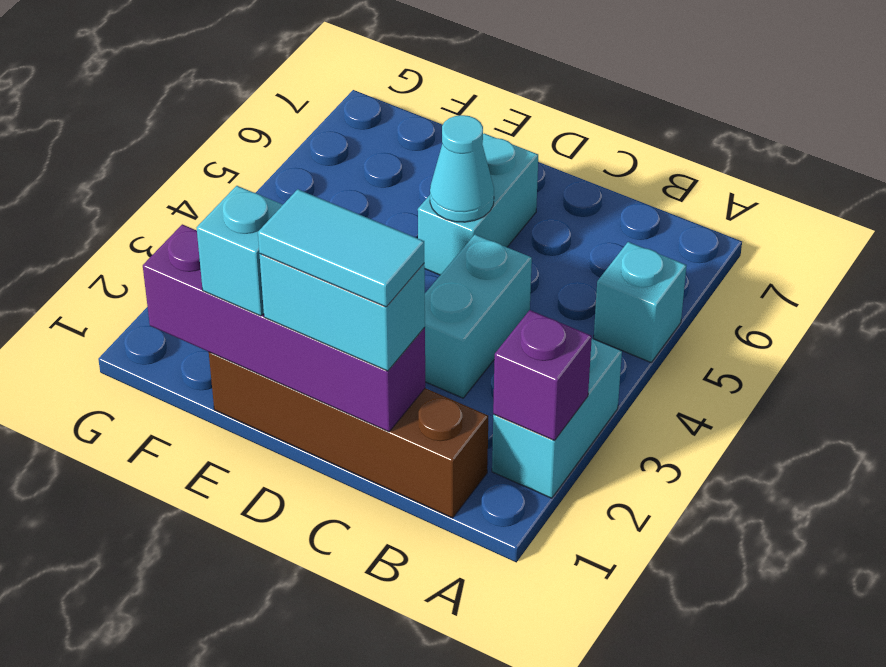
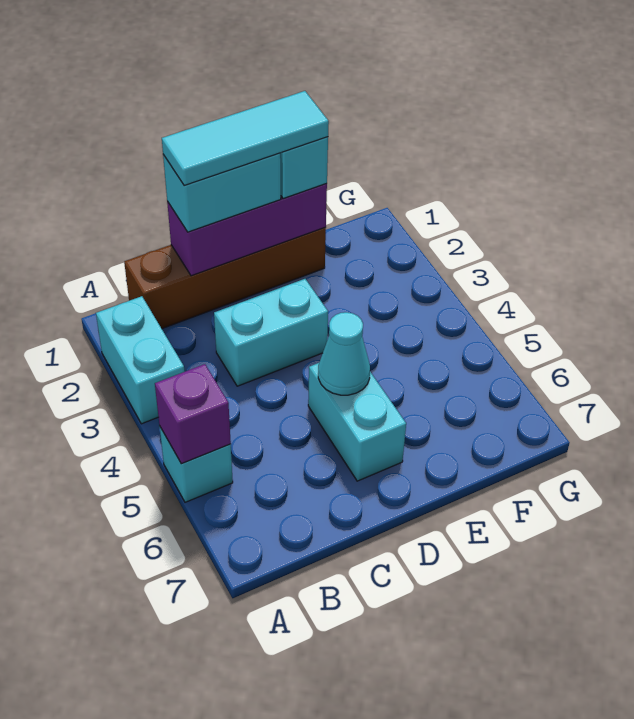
purple 1x1 brick [493,310,592,441] -> purple 1x1 brick moved to [155,364,231,464]
purple 1x4 brick [143,224,425,432] -> purple 1x3 brick [167,184,327,276]
cyan 1x2 tile [258,189,424,307] -> cyan 1x3 tile [162,91,329,186]
cyan 1x2 brick [425,235,532,398] -> cyan 1x2 brick turned to [214,279,328,386]

